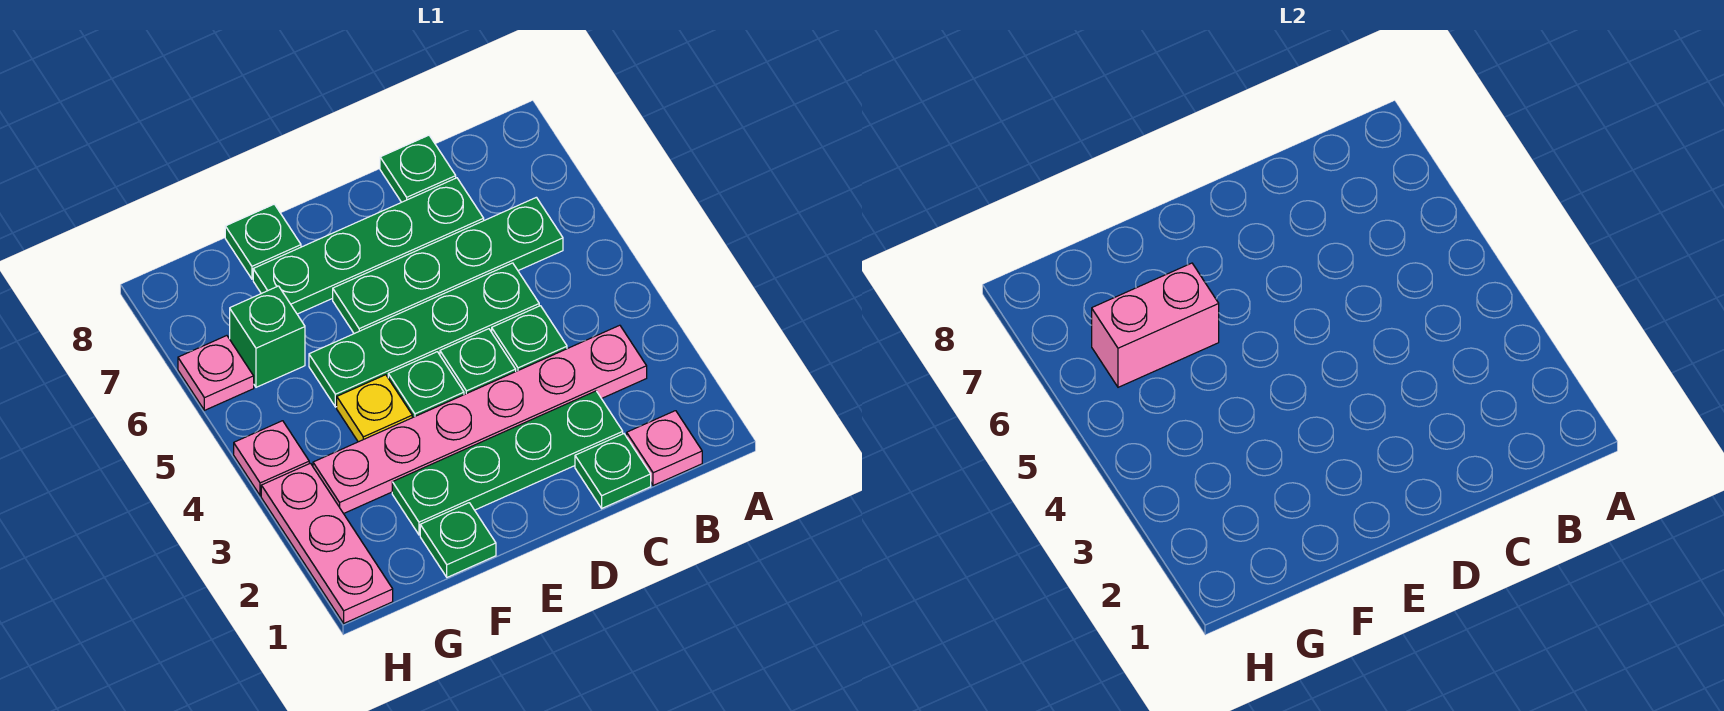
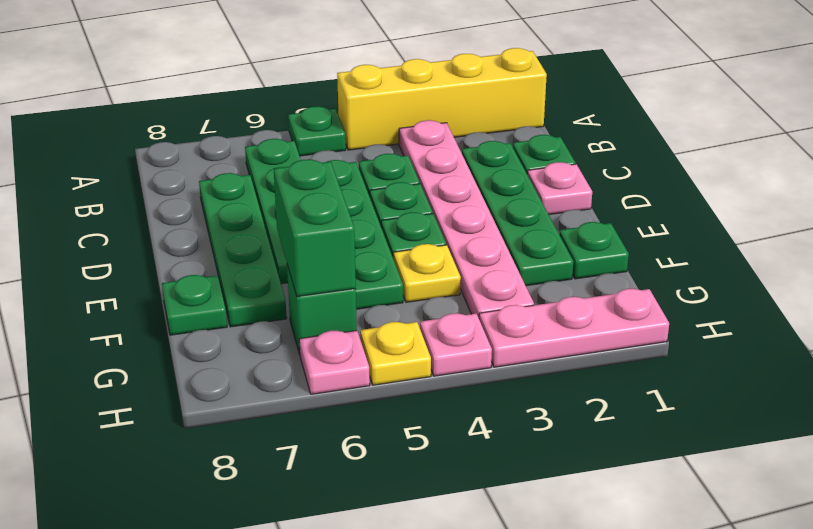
none -> yellow 1x4 brick [337,48,547,150]
pink 1x1 plate [627,411,702,486] -> pink 1x1 plate moved to [527,162,592,214]
green 1x1 plate [380,135,456,202] -> green 1x1 plate moved to [288,106,346,156]
pink 1x2 brick [1092,263,1219,387] -> green 1x2 brick [274,159,356,297]
none -> yellow 1x1 plate [360,322,431,385]

